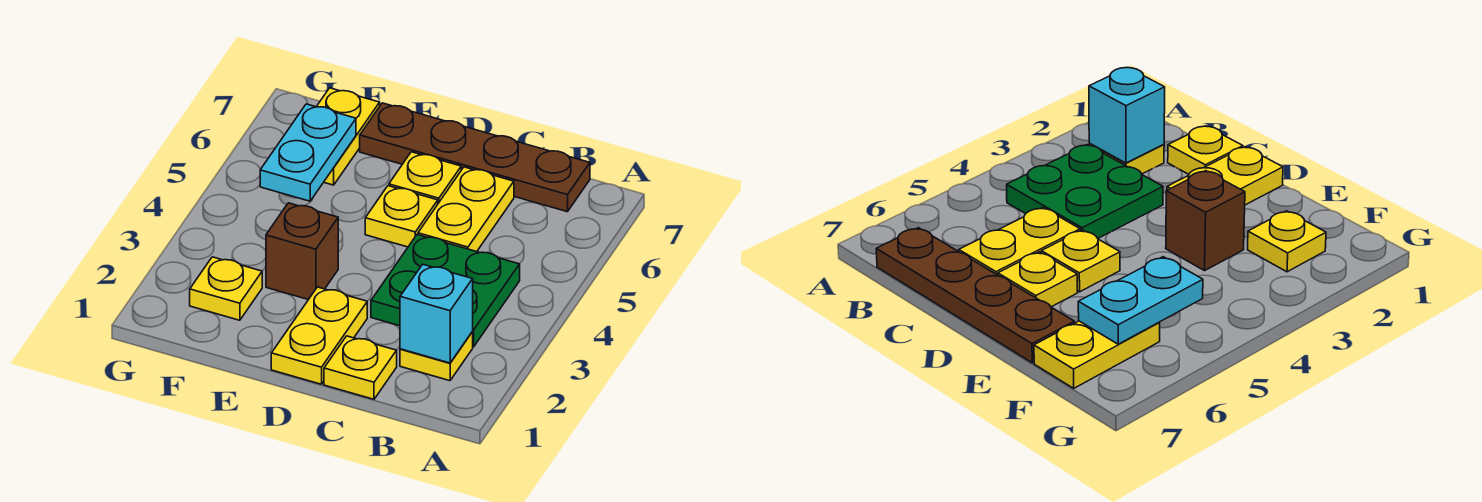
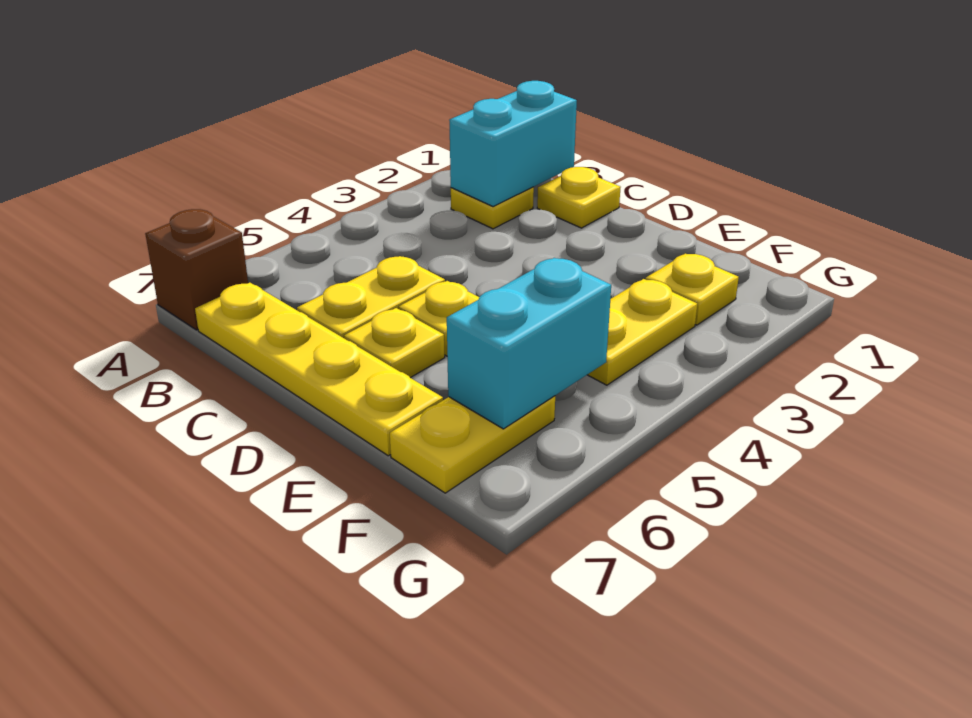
cyan 1x1 brick [400,264,473,363] -> cyan 1x2 brick [449,81,577,207]
green 2x2 plate [371,235,520,347] -> none
brown 1x4 plate [360,103,590,212] -> yellow 1x4 plate [195,283,443,456]
yellow 1x2 plate [271,287,367,384] -> yellow 1x2 plate moved to [587,279,697,385]
brown 1x1 brick [266,203,338,300] -> brown 1x1 brick moved to [145,209,248,330]
cyan 1x2 plate [260,104,356,201] -> cyan 1x2 brick [447,258,611,429]

